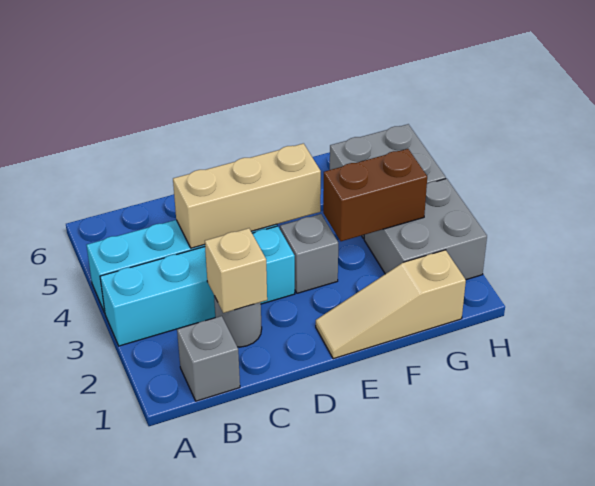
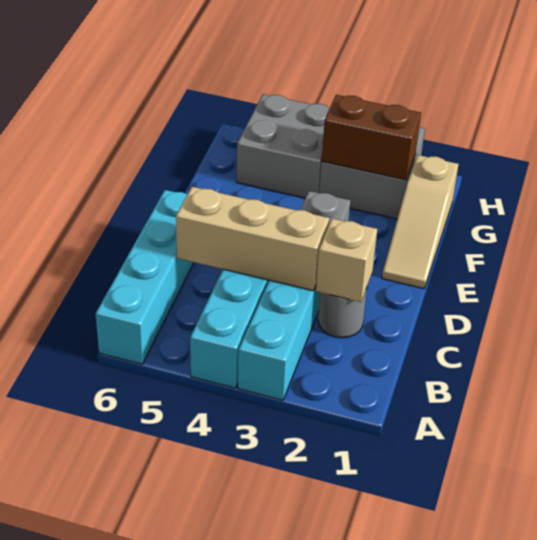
none -> cyan 1x4 brick [96,190,194,364]
grey 1x1 brick [177,316,240,401] -> none
tan 1x3 brick [173,143,321,248] -> tan 1x3 brick turned to [176,187,329,291]
brown 1x2 brick [323,149,427,241] -> brown 1x2 brick turned to [322,95,421,180]

